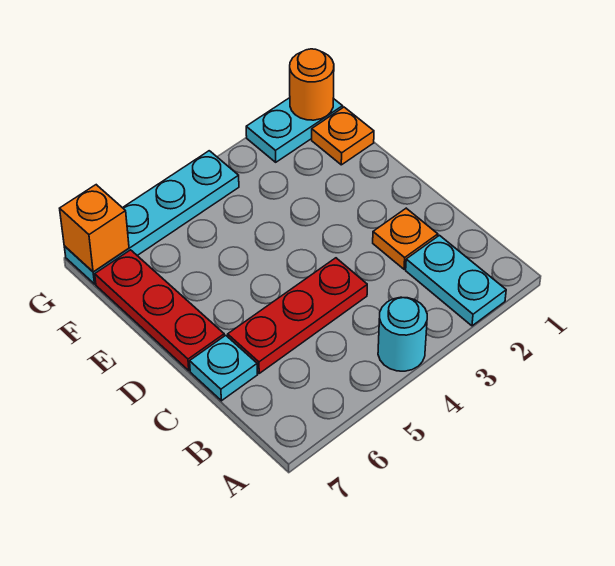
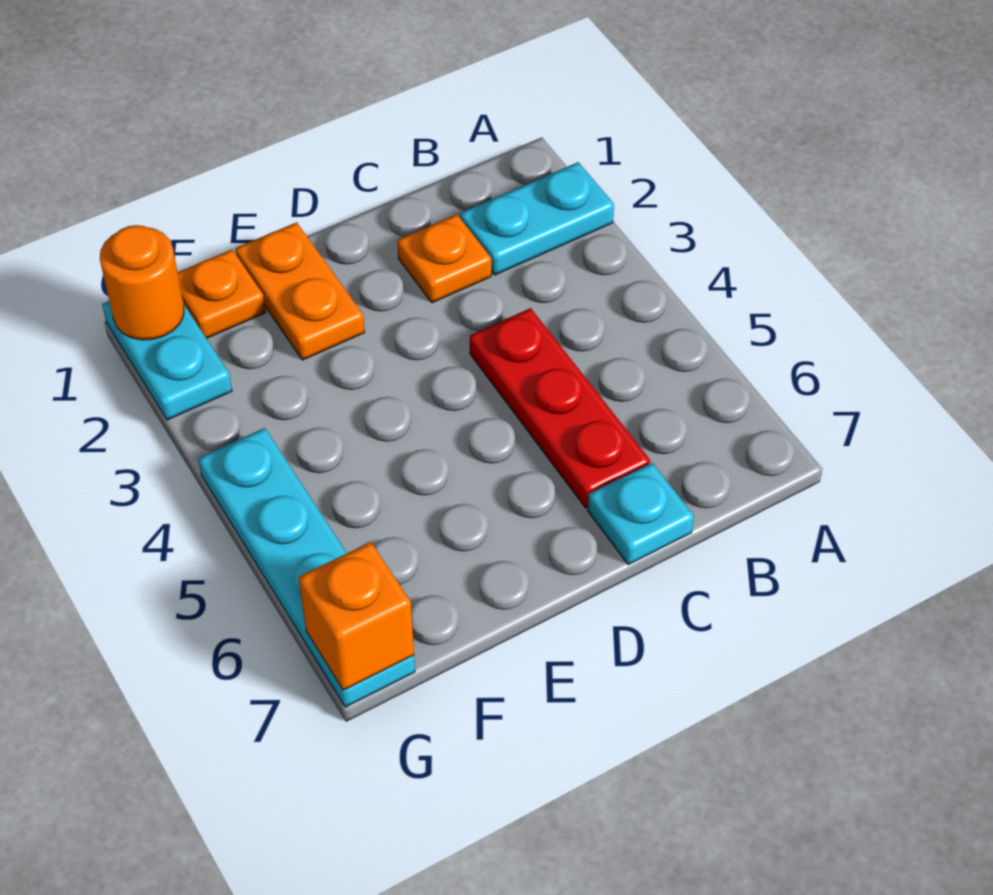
cyan 1x1 round brick [378,297,427,371] -> none
red 1x3 plate [95,250,224,371] -> none
none -> orange 1x2 plate [235,222,365,360]

